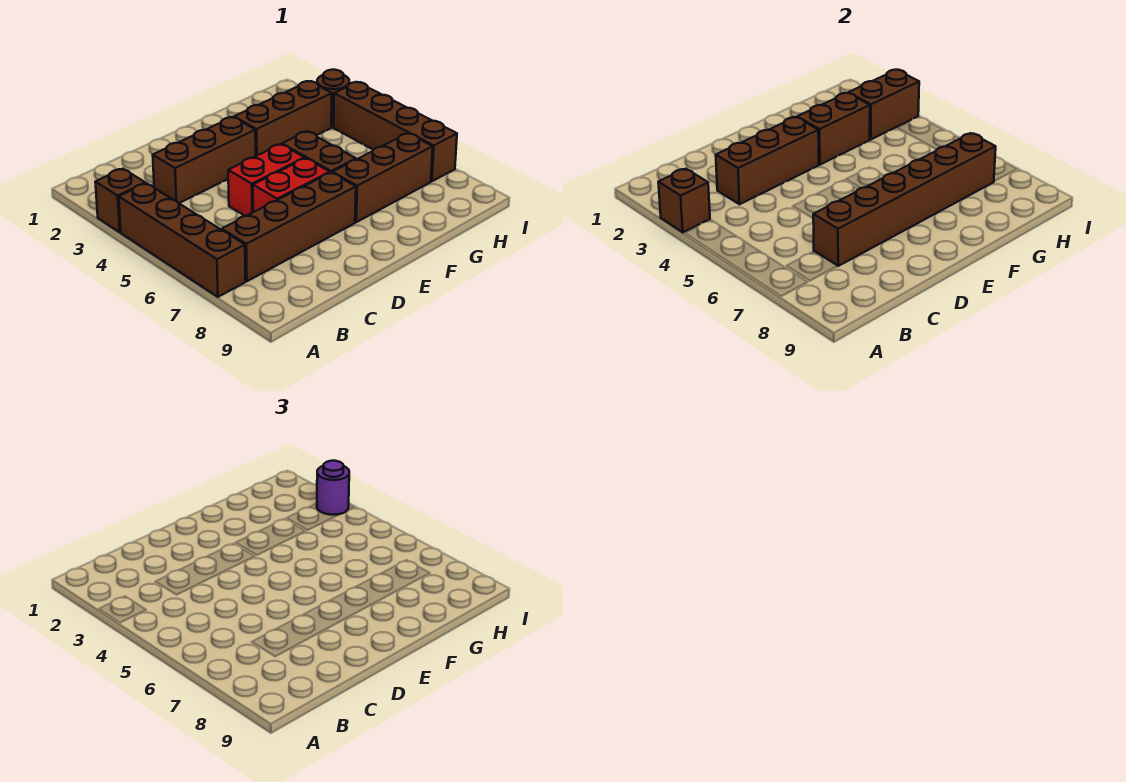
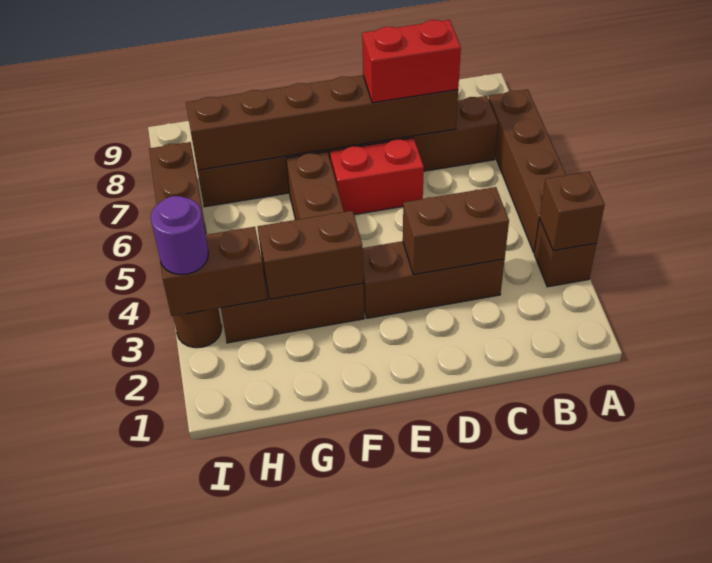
brown 1x3 brick [716,117,819,204] -> brown 1x2 brick [403,187,509,275]
red 1x2 brick [228,144,304,216] -> red 1x2 brick moved to [362,20,461,103]

